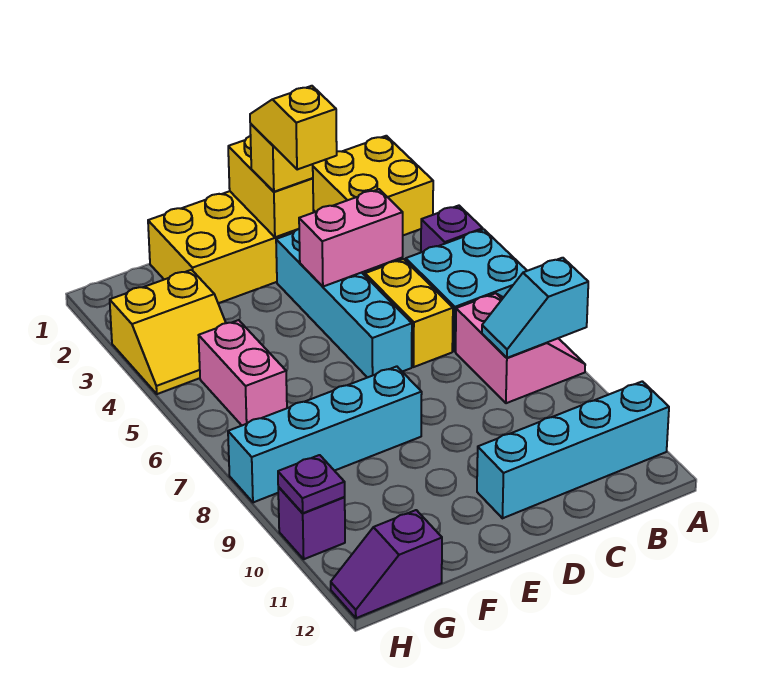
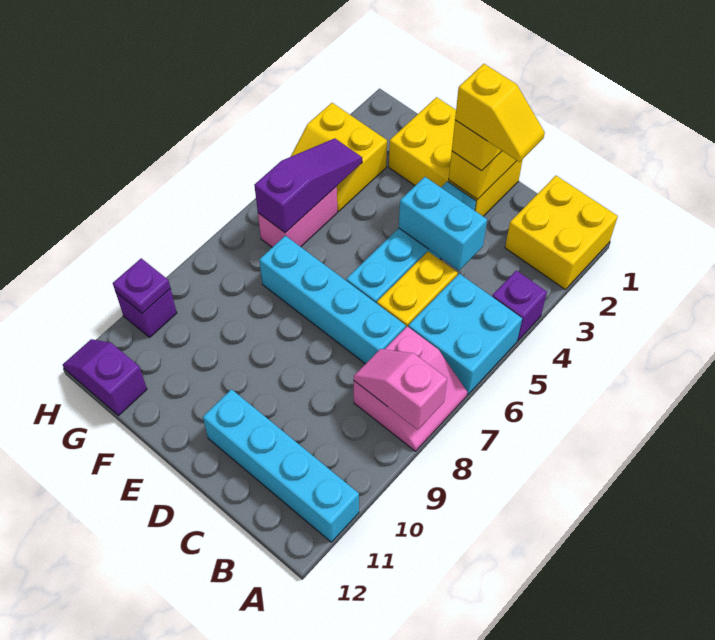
cyan 1x2 slope [482,258,588,358] -> pink 1x2 slope [354,349,447,430]
pink 1x2 brick [299,189,403,287] -> cyan 1x2 brick [399,177,487,270]
yellow 1x2 slope [250,86,337,170] -> yellow 1x2 slope turned to [455,64,545,162]
cyan 1x4 brick [228,366,422,502] -> cyan 1x4 brick moved to [259,236,406,364]
none -> purple 1x3 slope [254,138,362,233]

